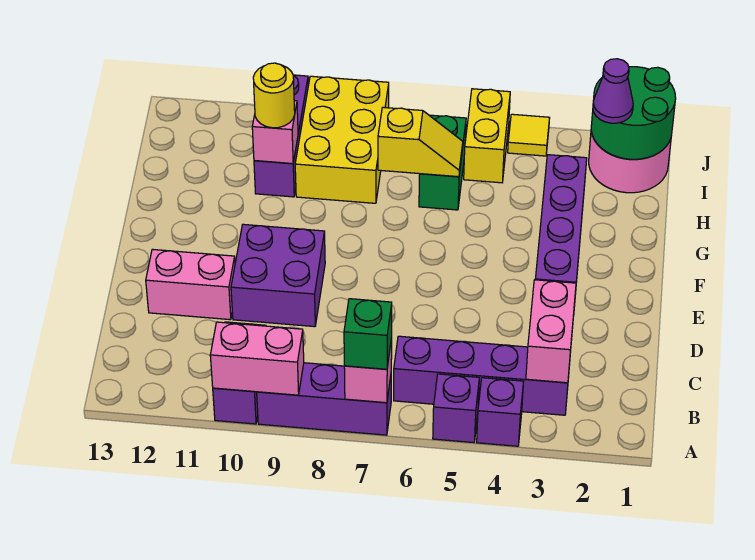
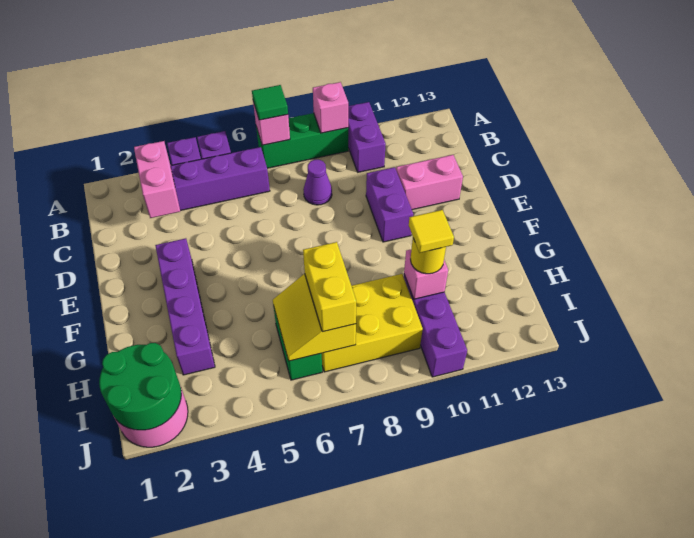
purple 1x3 brick [257,363,391,435] -> green 1x3 brick [256,113,348,168]
green 1x1 brick [344,299,392,369] -> green 1x1 tile [252,85,288,120]
pink 1x2 brick [210,322,304,395] -> pink 1x1 brick [313,82,348,133]
purple 2x2 brick [231,224,325,327] -> purple 1x2 brick [366,167,413,242]
yellow 1x2 slope [378,107,463,177] -> yellow 2x2 slope [273,274,356,361]
yellow 2x3 brick [295,76,389,203] -> yellow 2x3 brick turned to [322,274,423,372]
purple 1x1 cone [593,59,633,123] -> purple 1x1 cone moved to [303,160,332,205]
yellow 1x2 brick [464,89,510,183] -> yellow 1x2 brick moved to [303,242,356,332]
yellow 1x1 tile [508,114,550,156] -> yellow 1x1 tile moved to [409,210,454,253]

